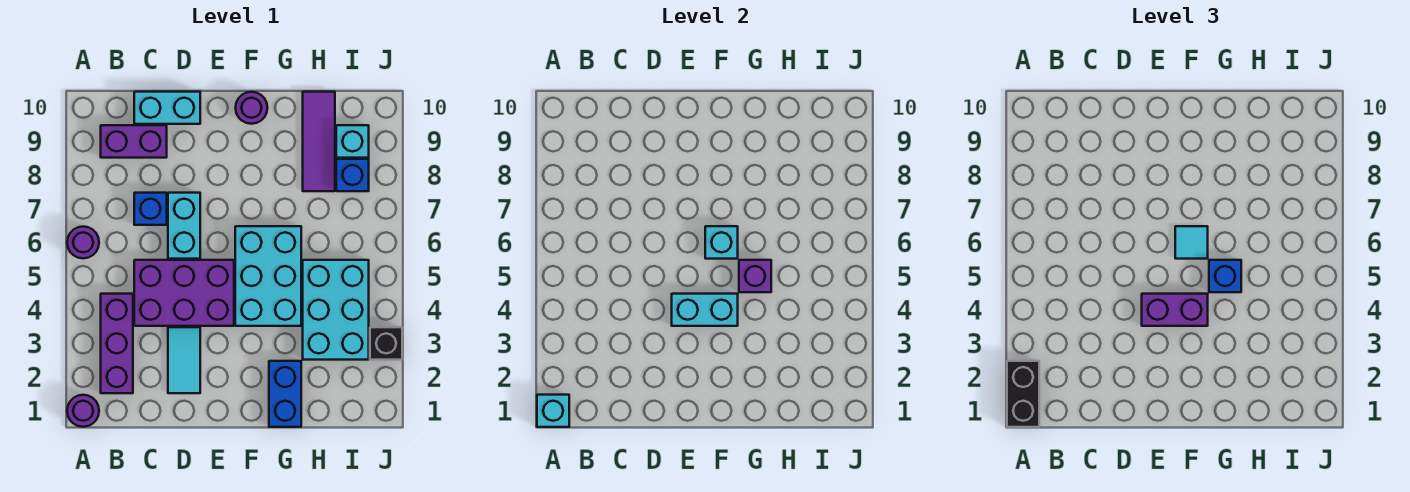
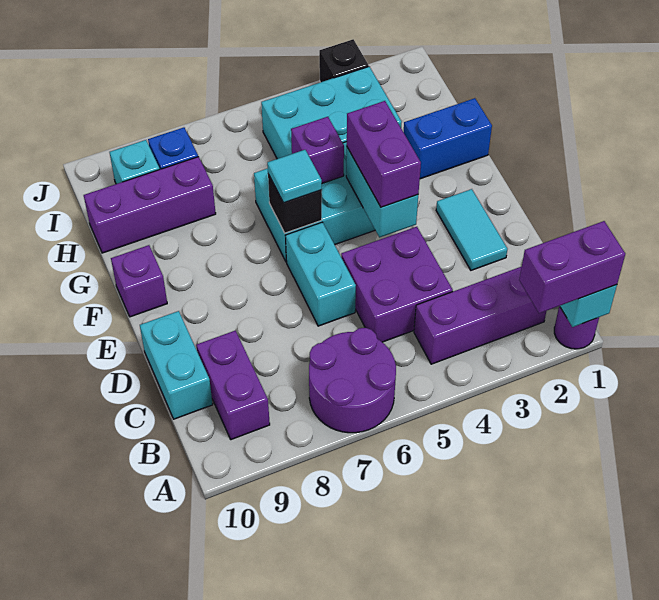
black 1x2 brick [1007,361,1039,427] -> purple 1x2 brick [519,221,625,313]
purple 1x1 round brick [67,227,99,258] -> purple 2x2 round brick [309,328,396,433]
purple 2x3 brick [134,260,234,326] -> purple 2x2 brick [341,227,453,342]
blue 1x1 brick [134,193,167,225] -> none
cyan 1x2 tile [168,327,200,393] -> cyan 1x2 tile turned to [436,189,507,270]
cyan 1x2 brick [168,193,200,259] -> cyan 1x2 brick turned to [286,222,356,326]
cyan 1x1 brick [705,226,738,259] -> black 1x1 brick [268,174,322,233]
purple 1x1 round brick [236,92,267,124] -> purple 1x1 brick [111,245,167,317]
blue 1x1 brick [1209,260,1241,292] -> none
purple 1x3 tile [303,92,335,191] -> purple 1x3 brick [84,157,216,253]

